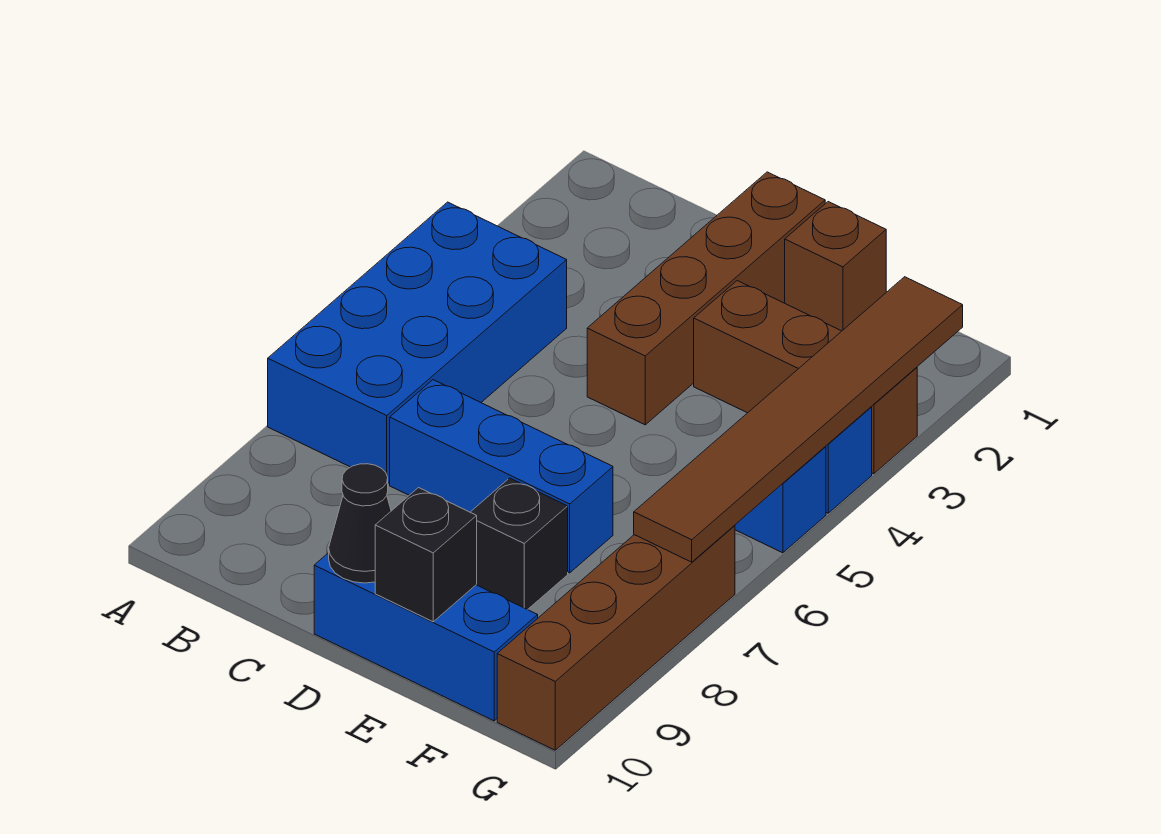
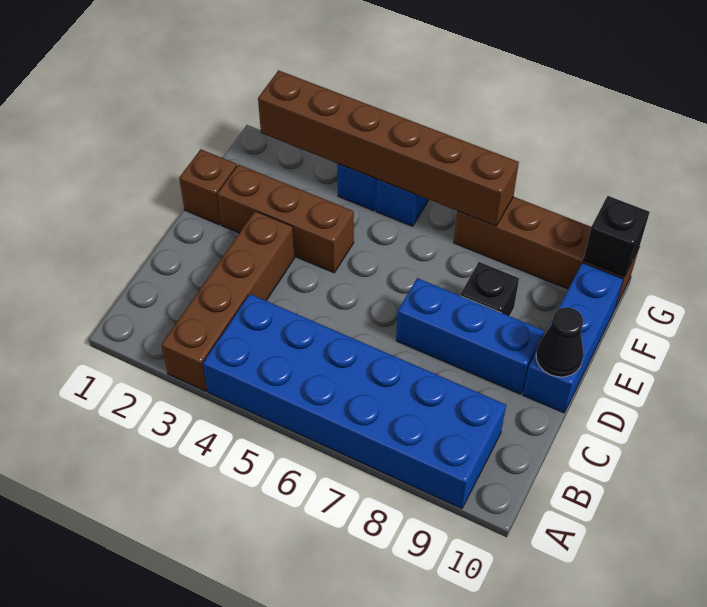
blue 2x4 brick [268,202,567,483] -> blue 2x6 brick [203,294,506,509]
blue 1x3 brick [390,380,613,573] -> blue 1x3 brick turned to [396,278,544,394]
brown 1x4 brick [587,172,825,425] -> brown 1x4 brick turned to [161,211,294,391]
brown 1x3 brick [694,281,917,474] -> brown 1x3 brick turned to [217,165,354,273]
black 1x1 brick [375,488,477,622] -> black 1x1 brick moved to [583,196,650,277]
brown 1x6 tile [634,277,963,562] -> brown 1x6 brick [258,70,519,226]

